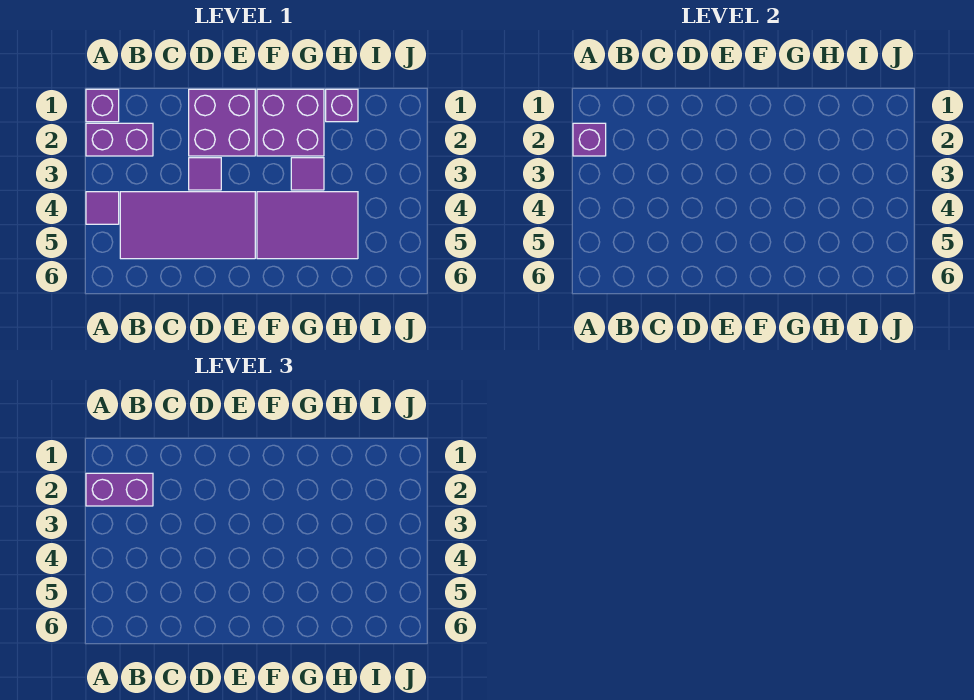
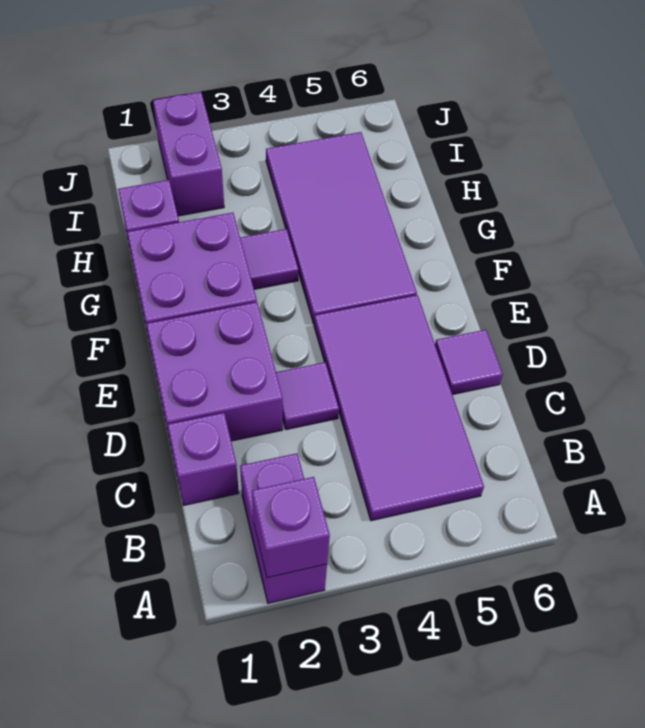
purple 1x1 brick [86,89,119,122] -> purple 1x1 brick moved to [167,413,239,505]
purple 1x2 brick [86,473,153,506] -> purple 1x2 brick moved to [153,92,224,216]
purple 1x1 tile [86,192,119,224] -> purple 1x1 tile moved to [435,330,503,395]
purple 2x3 tile [257,192,358,259] -> purple 2x4 tile [266,132,417,324]

